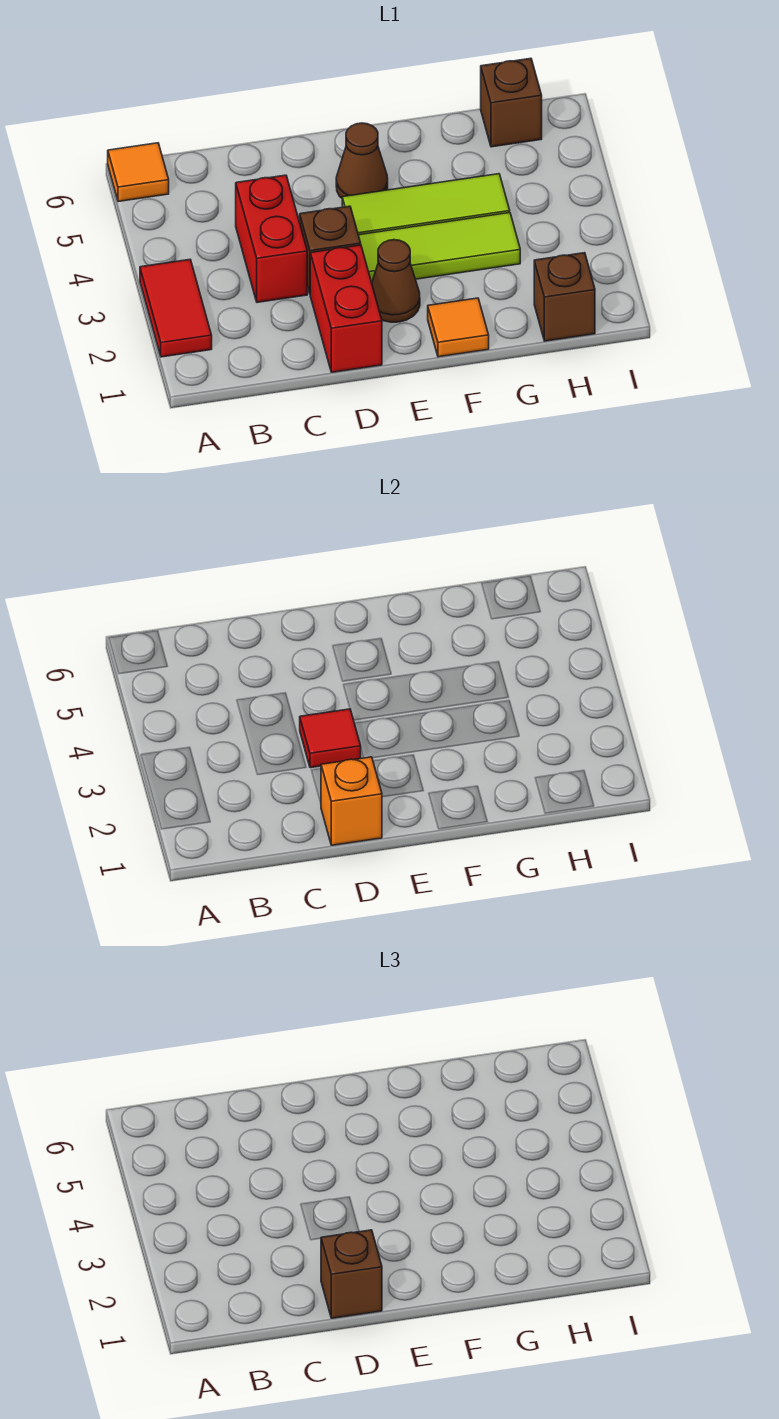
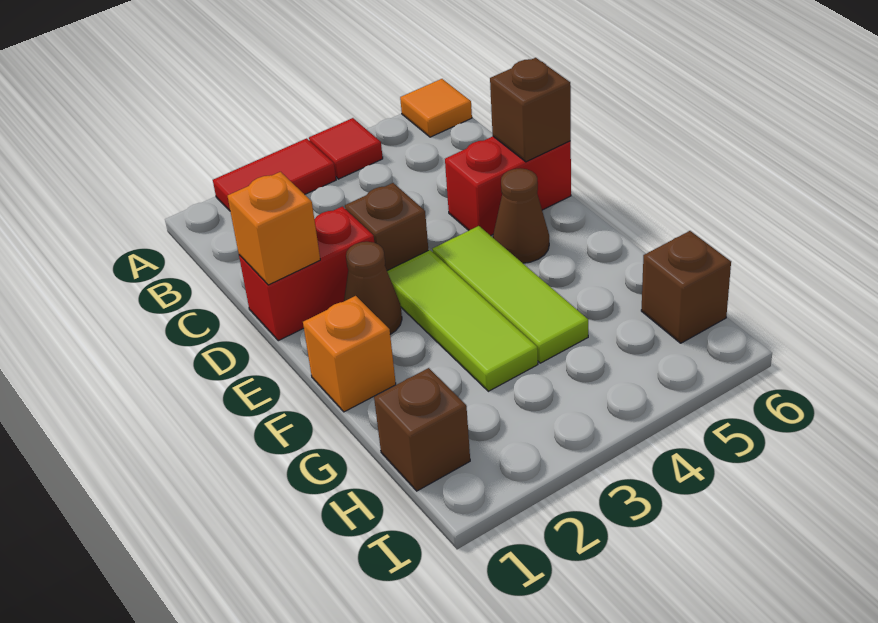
red 1x2 brick [236,175,307,302] -> red 1x2 brick moved to [445,136,571,236]
brown 1x1 brick [321,1230,382,1318] -> brown 1x1 brick moved to [490,58,571,162]
red 1x1 tile [300,709,361,768] -> red 1x1 tile moved to [309,118,383,179]
orange 1x1 tile [428,298,489,357] -> orange 1x1 brick [303,296,396,412]

